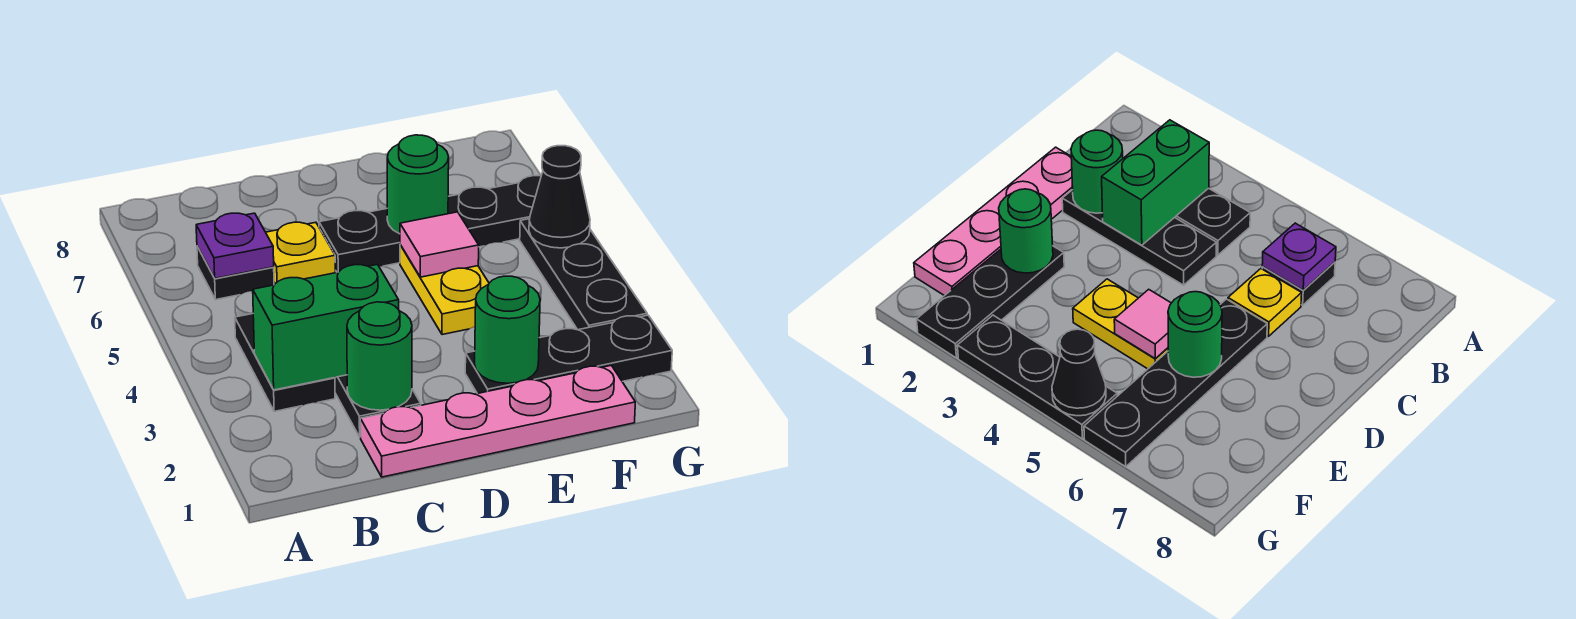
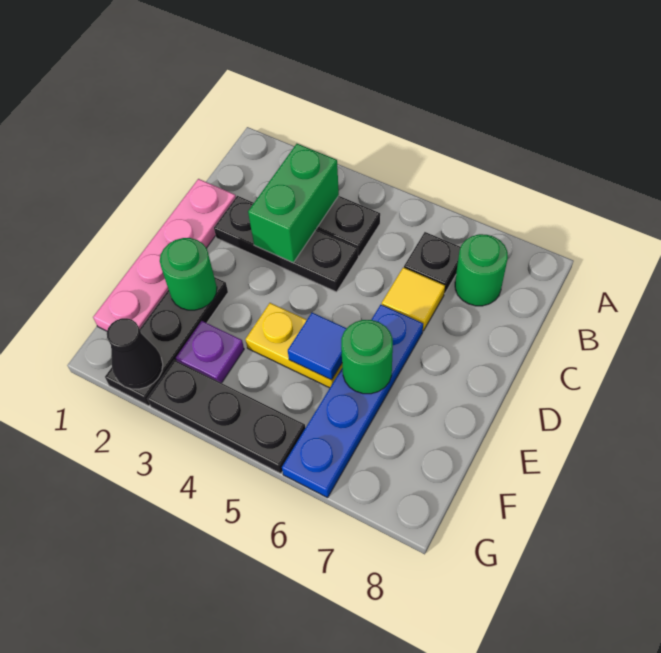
purple 1x1 plate [196,213,274,278] -> purple 1x1 plate moved to [176,321,244,383]
green 1x1 round brick [347,302,412,410] -> green 1x1 round brick moved to [455,234,508,306]
yellow 1x1 plate [266,222,335,284] -> yellow 1x1 tile [382,267,445,331]
black 1x4 plate [319,176,541,272] -> blue 1x4 plate [282,305,423,498]
pink 1x1 tile [400,212,479,277] -> blue 1x1 tile [288,313,347,380]
black 1x1 cone [529,146,590,248] -> black 1x1 cone moved to [107,318,163,389]

